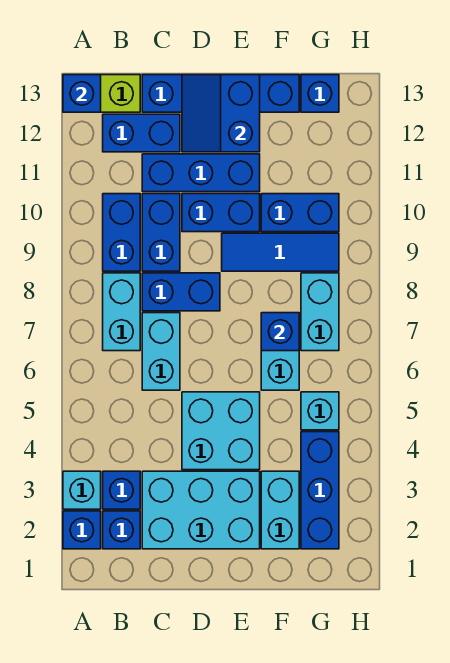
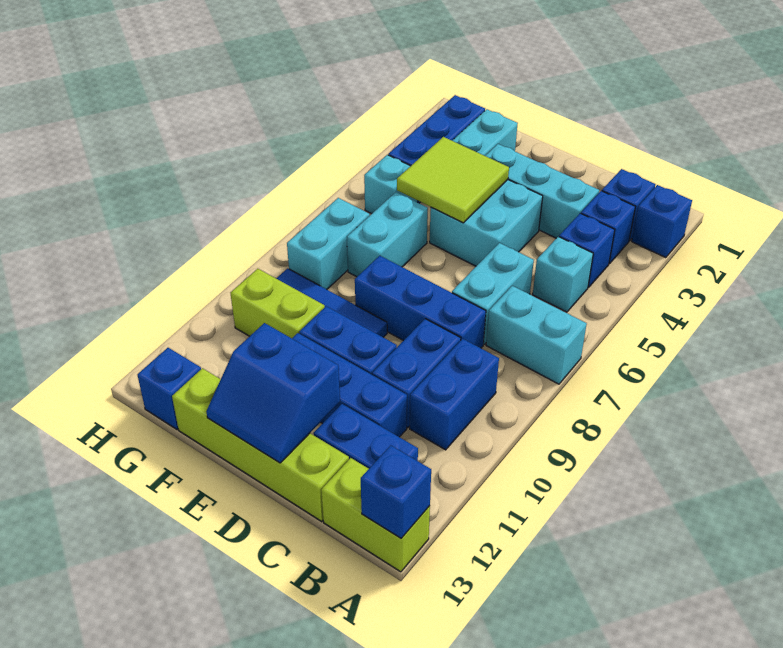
cyan 1x1 brick [63,471,101,509] -> cyan 1x1 brick moved to [533,237,593,312]
cyan 1x2 brick [103,273,140,351] -> cyan 1x2 brick turned to [486,286,587,384]
cyan 2x3 brick [142,471,260,549] -> cyan 1x3 brick [485,144,599,238]
blue 1x2 brick [142,273,220,311] -> blue 1x3 brick [355,256,486,348]
blue 1x4 brick [142,75,299,112] -> lime 1x4 brick [172,368,349,521]
blue 2x2 slope [182,75,260,152] -> blue 2x2 slope turned to [206,323,340,463]
none -> lime 2x2 tile [397,137,509,223]
blue 1x1 brick [261,313,299,351] -> blue 1x1 brick moved to [559,213,615,287]
blue 1x2 brick [261,194,339,232] -> lime 1x2 brick [231,269,325,338]

